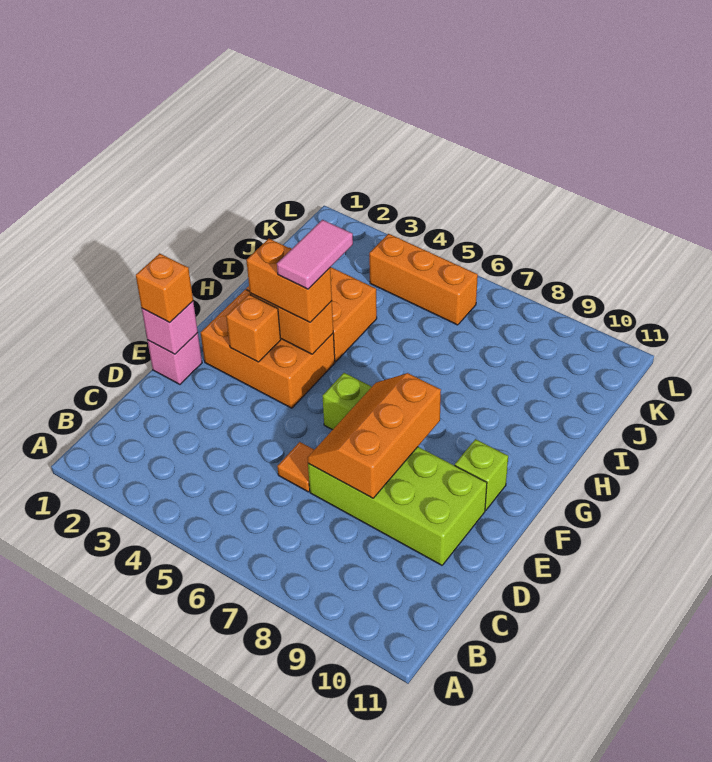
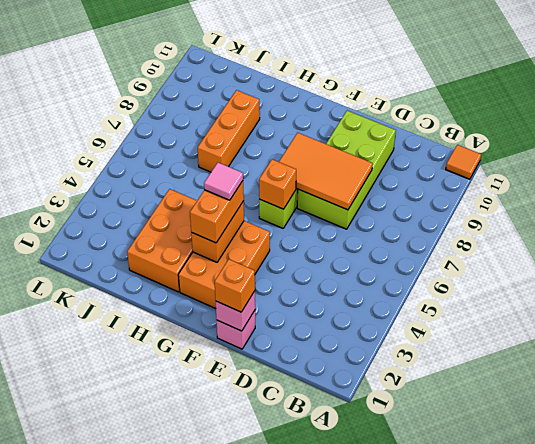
orange 1x1 tile [277,442,314,492] -> orange 1x1 tile moved to [446,145,481,179]
orange 2x3 slope [307,373,441,498] -> orange 2x3 tile [279,133,373,210]
orange 1x1 brick [226,294,281,362] -> orange 1x1 brick moved to [259,159,296,209]
lime 1x1 brick [455,439,508,510] -> none
pink 1x2 tile [277,220,353,289] -> pink 1x1 tile [204,163,243,200]
orange 1x3 brick [369,234,478,325] -> orange 1x3 brick moved to [198,90,260,172]

